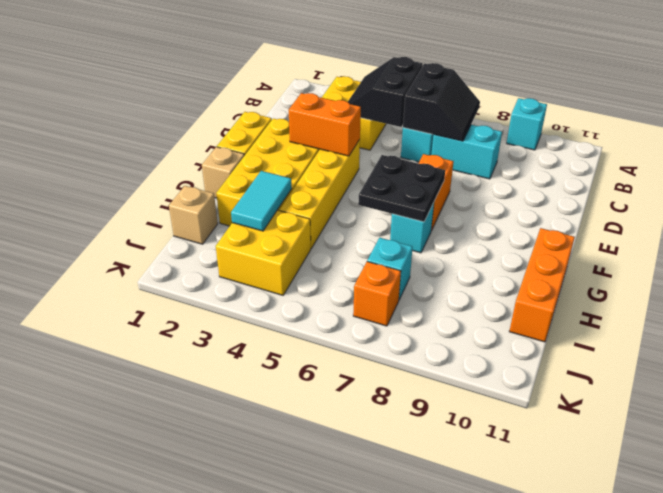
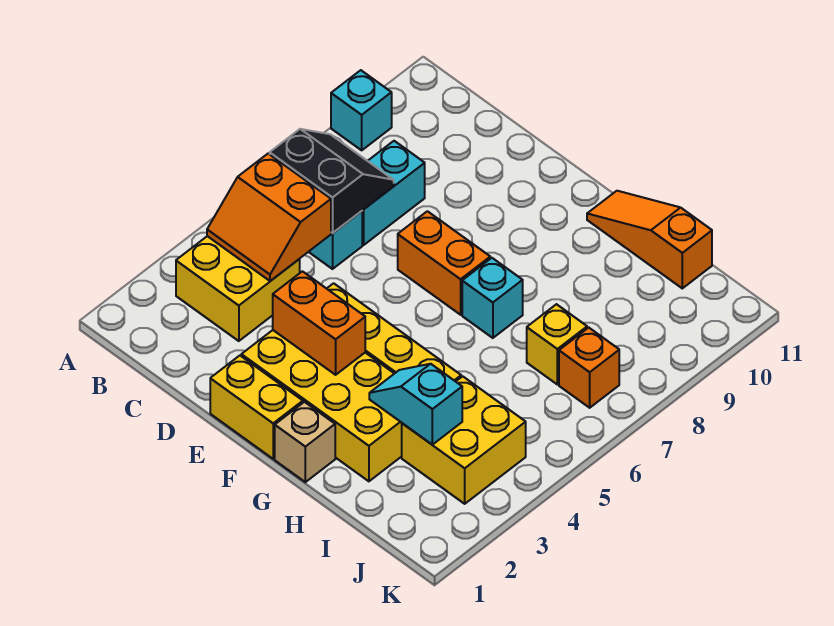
black 2x2 slope [348,57,423,127] -> orange 2x2 slope [207,154,331,281]
orange 1x2 brick [289,93,361,156] -> orange 1x2 brick turned to [273,271,365,375]
black 2x2 plate [358,155,445,222] -> none
orange 1x3 brick [509,228,575,342] -> orange 1x3 slope [587,191,712,288]
cyan 1x2 tile [231,171,292,231] -> cyan 1x2 slope [369,364,462,445]
tan 1x1 brick [169,186,218,244] -> none
cyan 1x1 brick [367,238,413,299] -> yellow 1x1 brick [527,304,587,384]

